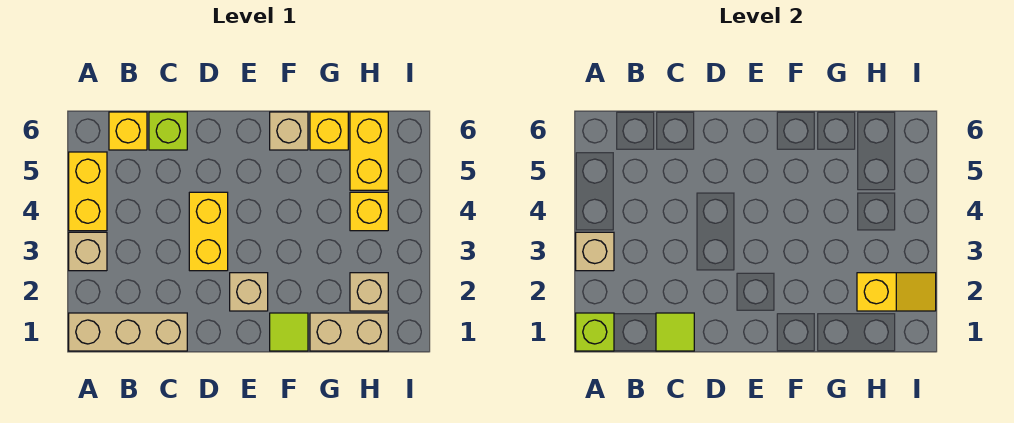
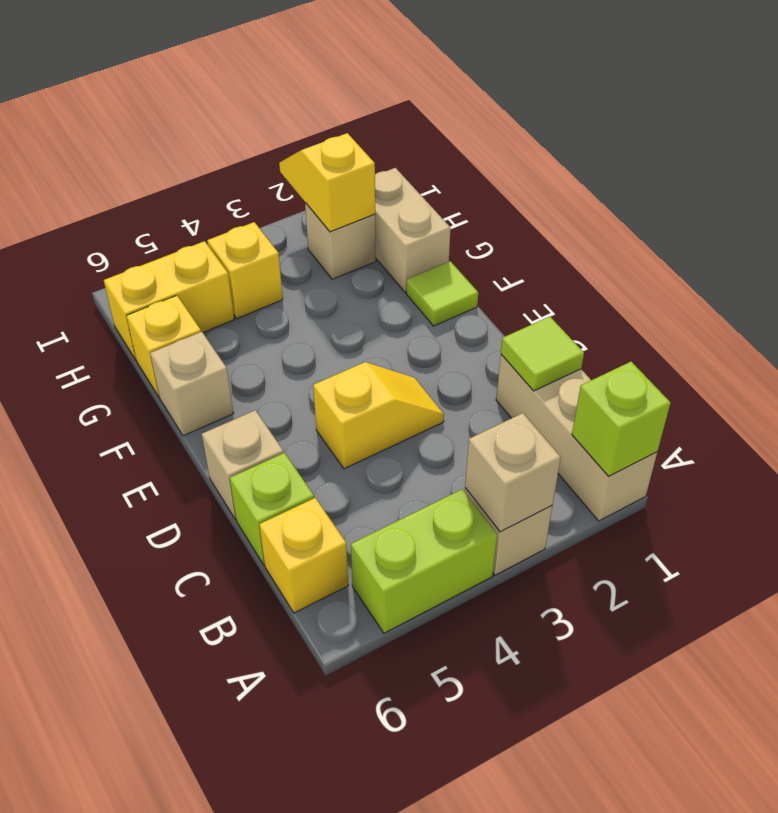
yellow 1x2 brick [69,152,107,231] -> lime 1x2 brick [351,489,497,633]
yellow 1x2 brick [189,192,228,271] -> yellow 1x2 slope [313,362,444,469]
tan 1x1 brick [230,273,268,311] -> tan 1x1 brick moved to [202,410,283,520]

